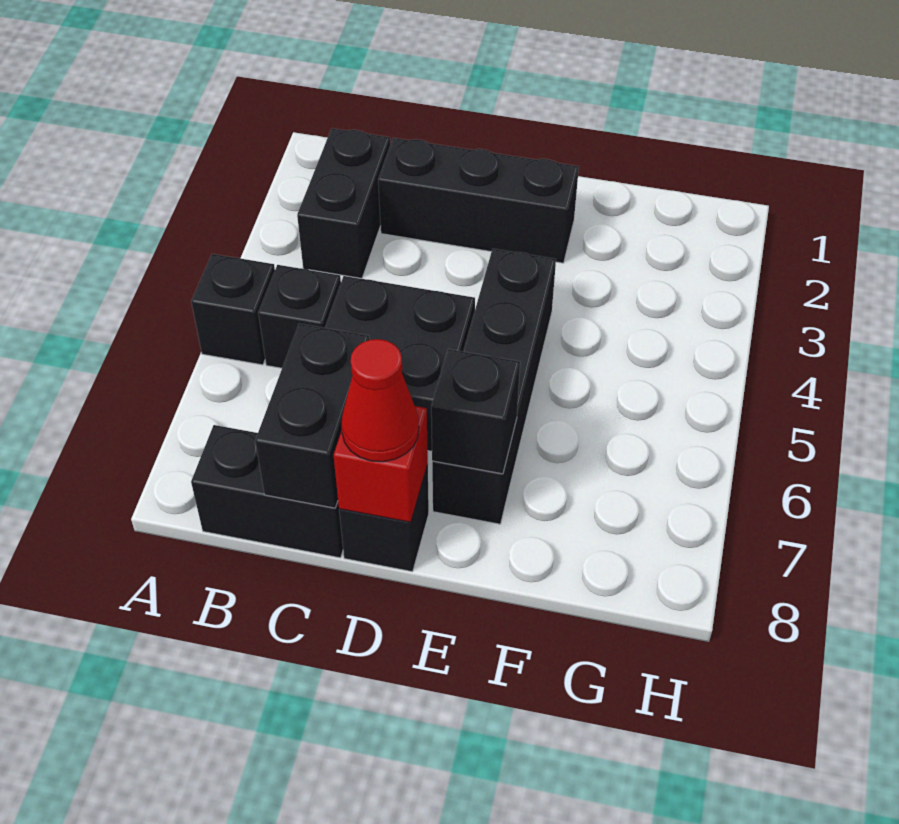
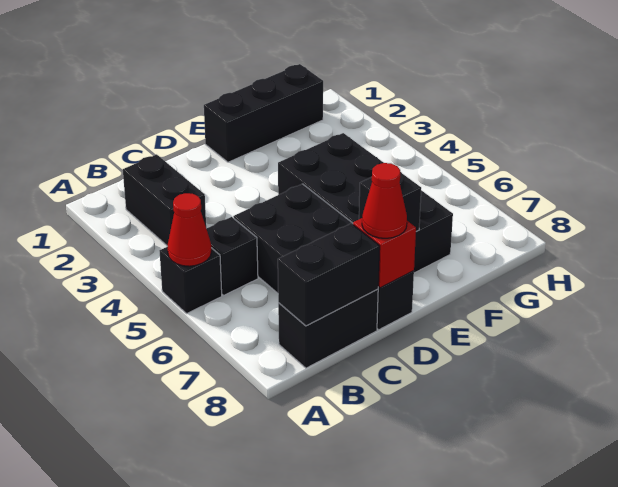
none -> red 1x1 cone [167,193,211,266]
black 1x3 brick [378,138,579,263] -> black 1x3 brick moved to [204,64,323,162]
black 1x2 brick [255,324,370,508] -> black 1x2 brick turned to [278,224,380,326]
black 1x4 brick [432,249,556,524] -> black 2x4 brick [278,133,453,273]

